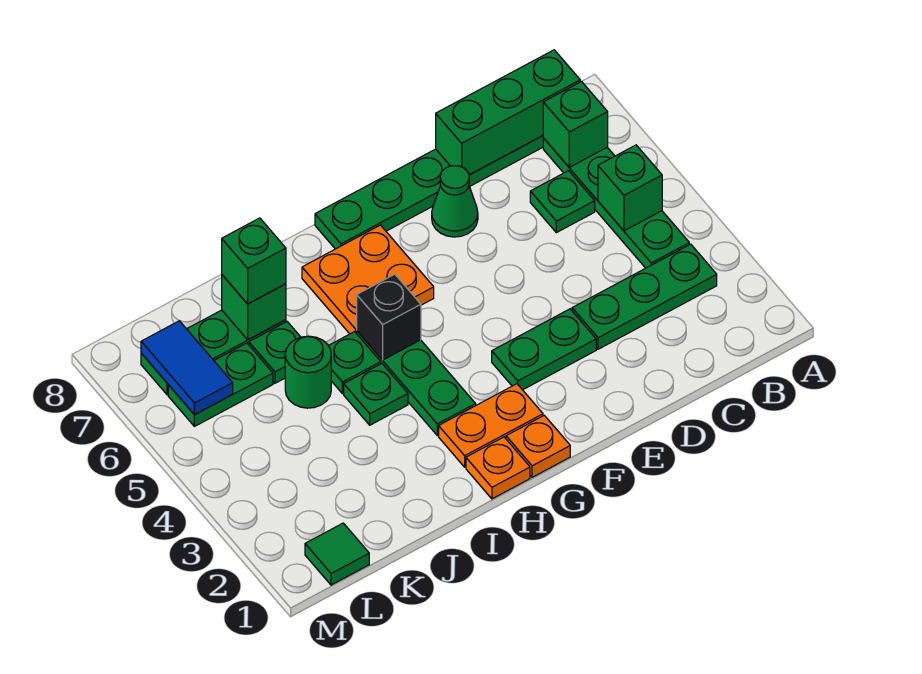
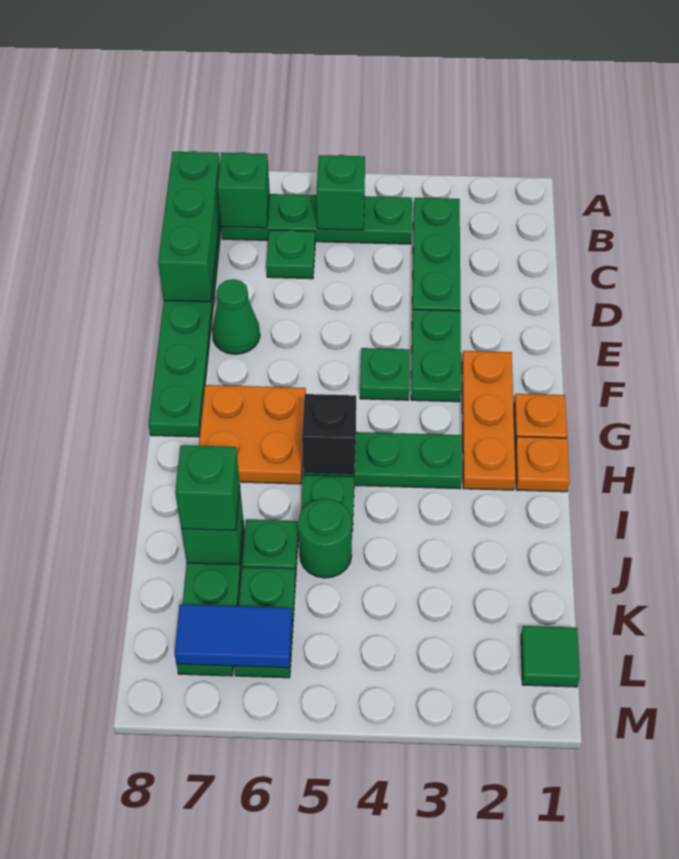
orange 1x2 plate [439,384,543,467] -> orange 1x3 plate [462,351,516,490]
green 1x1 plate [344,363,408,425] -> green 1x1 plate moved to [360,348,410,400]

